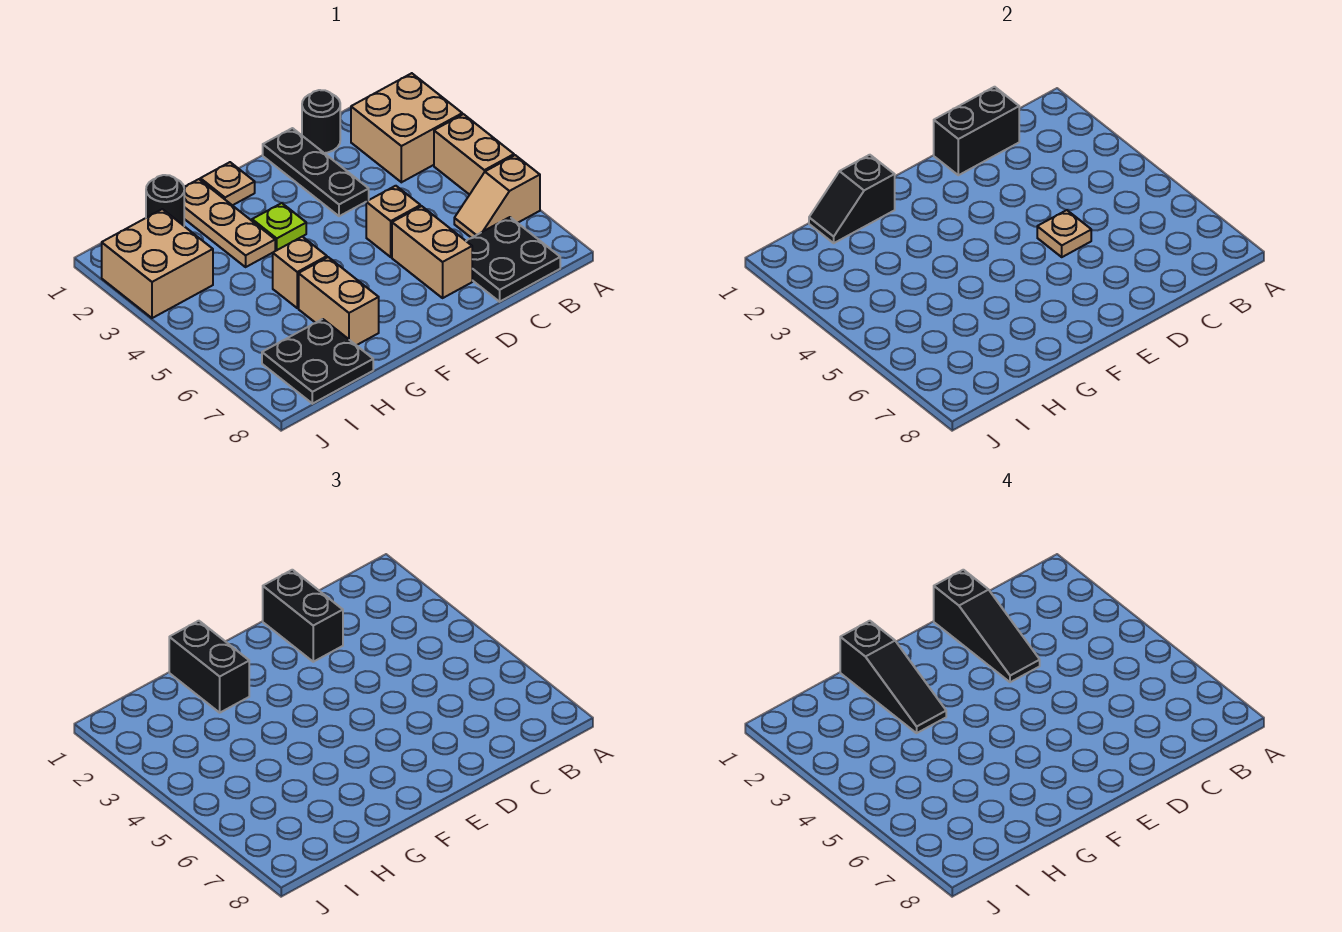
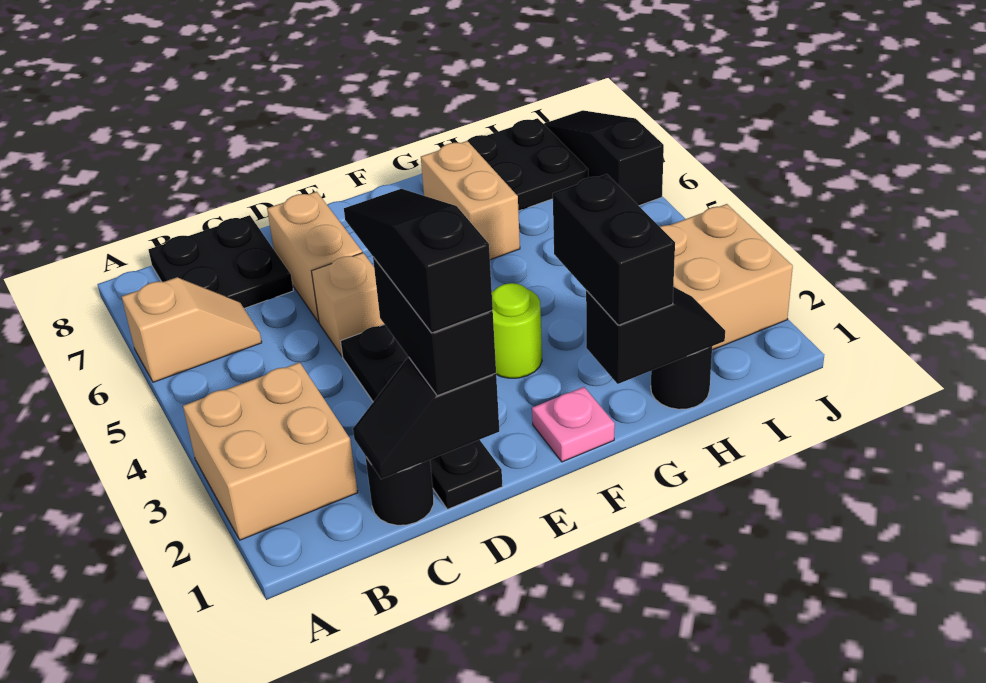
tan 1x2 brick [434,114,514,195] -> none
black 1x2 brick [934,87,1019,175] -> black 1x2 slope [353,358,499,479]
black 1x3 plate [263,128,369,216] -> black 1x4 plate [341,324,503,509]
tan 1x1 plate [1037,210,1091,257] -> none
tan 1x1 plate [200,162,255,205] -> pink 1x1 plate [532,387,615,462]
lime 1x1 plate [252,203,306,250] -> lime 1x1 round brick [492,283,542,378]
tan 1x3 plate [184,179,275,267] -> none
black 1x3 slope [840,621,946,733] -> black 1x3 slope moved to [544,110,664,206]
tan 1x1 brick [273,237,327,308] -> none

